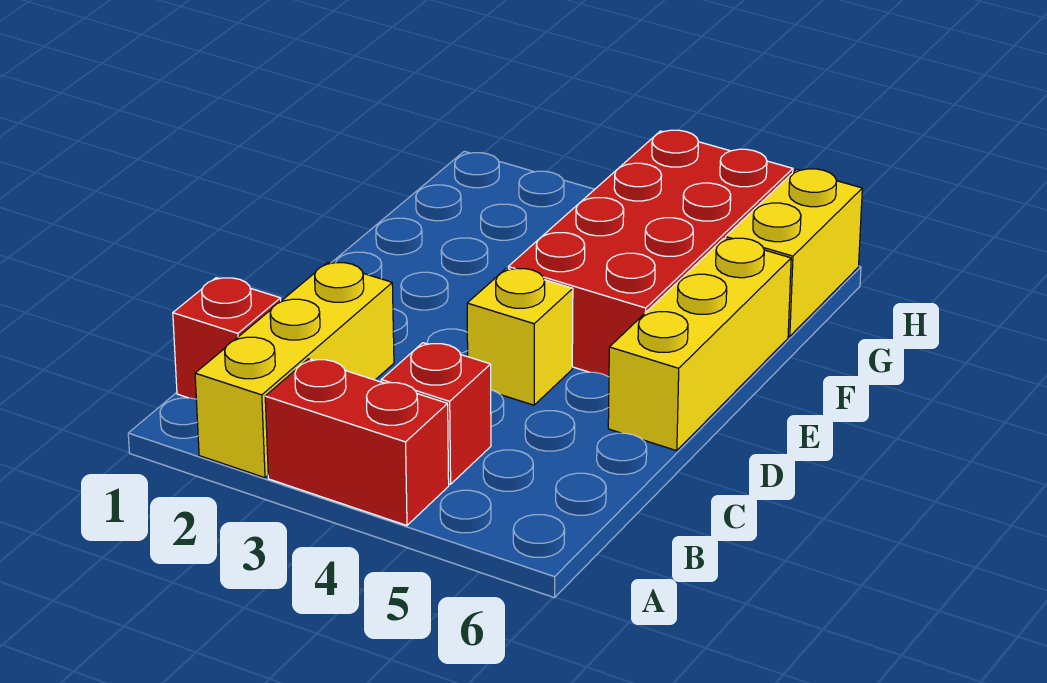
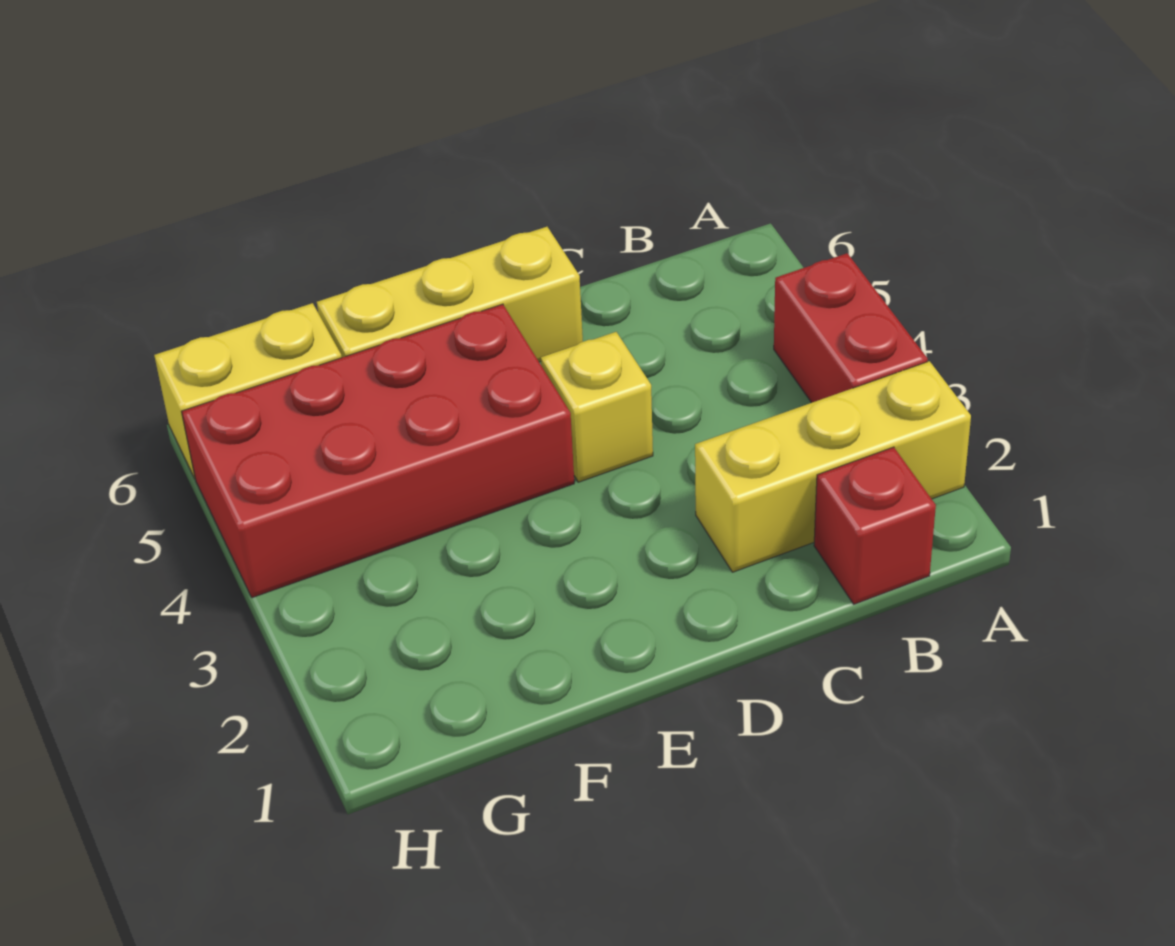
red 1x1 brick [381,343,491,484] -> none

